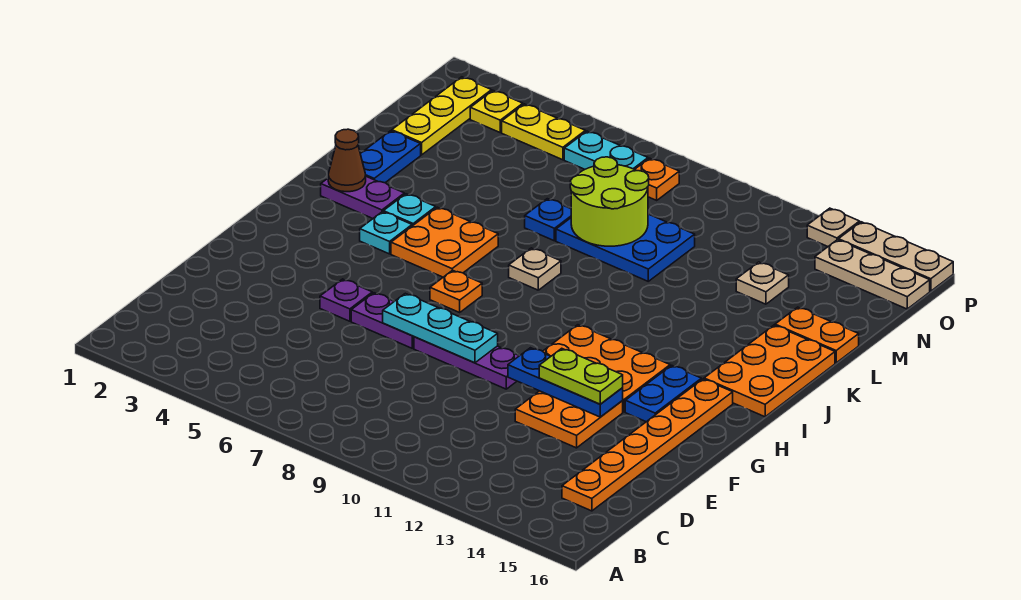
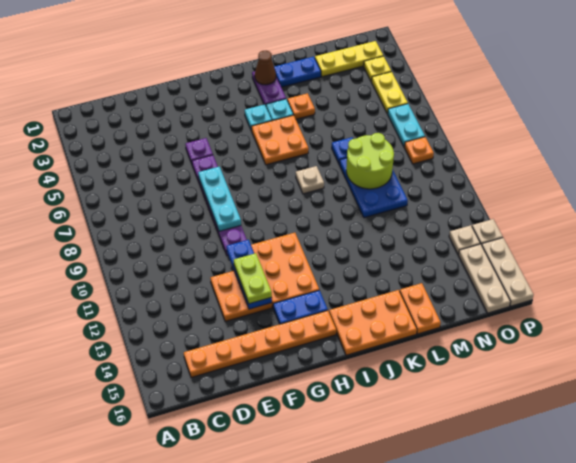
orange 1x1 plate [430,270,482,312] -> orange 1x1 plate moved to [287,93,315,119]
tan 1x1 plate [736,262,789,304] -> tan 1x1 plate moved to [449,225,480,254]

